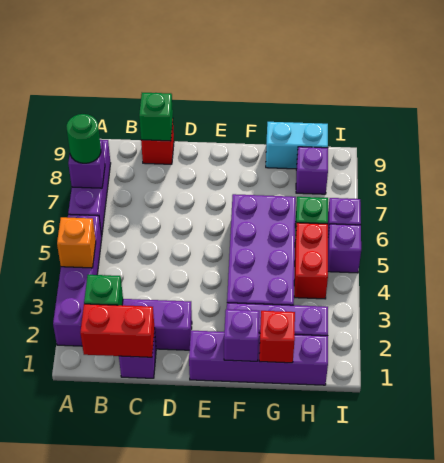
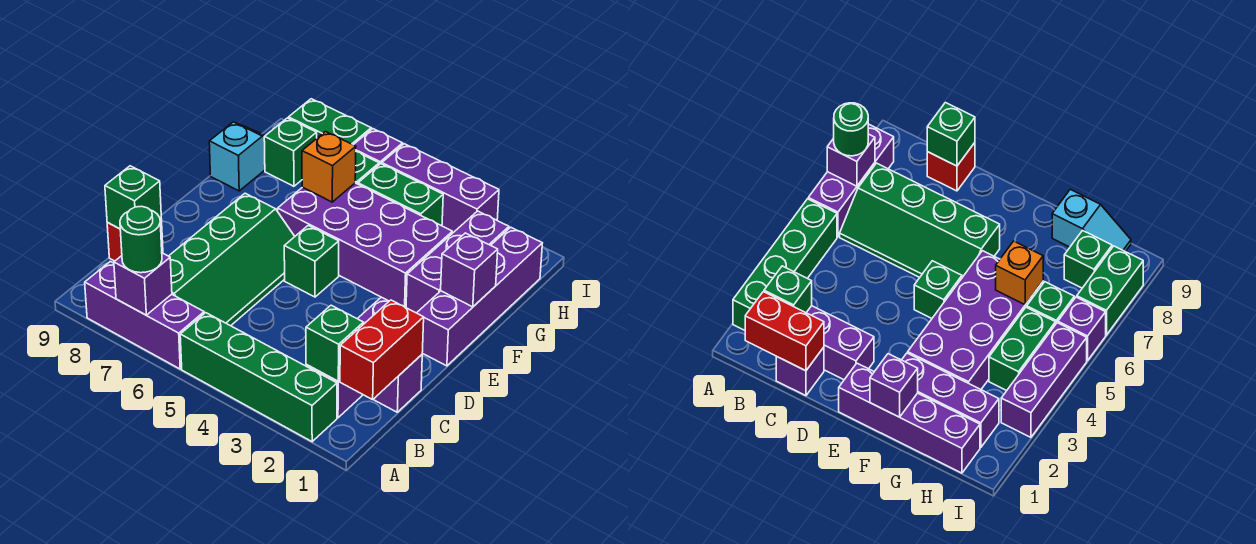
purple 1x4 brick [53,214,102,346] -> green 1x4 brick [180,313,337,442]
orange 1x1 brick [57,217,96,268] -> orange 1x1 brick moved to [302,132,356,202]
none -> green 2x4 slope [169,193,295,326]
none -> green 1x1 brick [284,226,339,297]
red 1x1 brick [259,311,295,363] -> none
cyan 1x2 brick [266,122,328,169] -> cyan 1x2 slope [209,122,265,191]
red 1x2 brick [294,223,328,299] -> green 1x2 brick [358,164,443,226]
purple 1x1 brick [296,147,328,194] -> green 1x1 brick [264,118,317,186]
purple 1x1 brick [328,224,361,273] -> purple 1x3 brick [382,144,499,233]
none -> green 1x2 brick [289,99,371,145]

